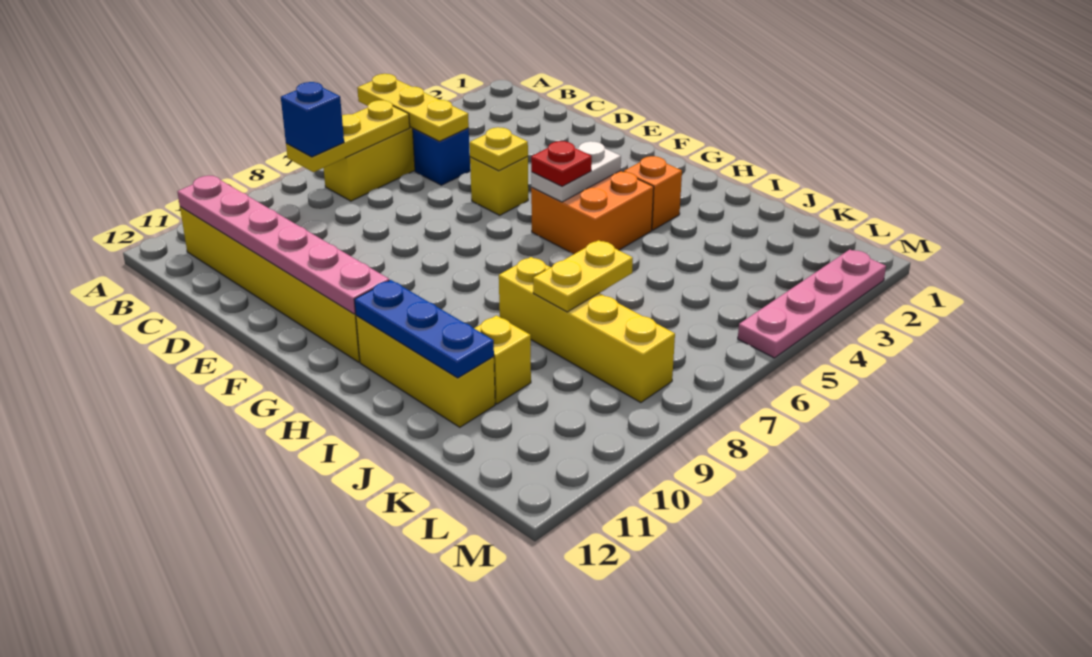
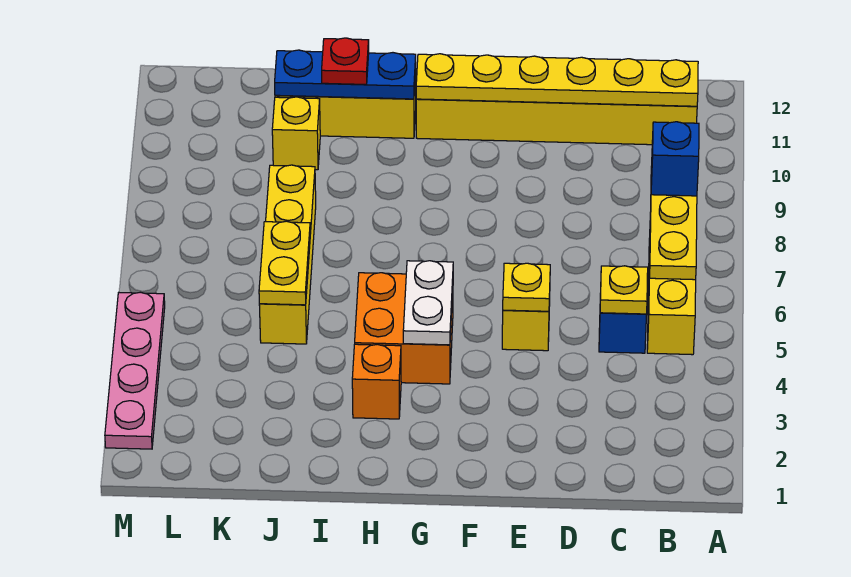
yellow 1x3 plate [357,74,469,141] -> yellow 1x1 plate [600,266,648,314]
pink 1x6 plate [177,176,389,314] -> yellow 1x6 plate [416,54,698,106]
red 1x1 plate [531,141,592,186] -> red 1x1 plate moved to [322,38,369,84]
yellow 1x4 brick [499,257,675,403] -> yellow 1x4 brick turned to [259,165,316,344]
yellow 1x2 plate [533,240,633,312] -> yellow 1x2 plate moved to [259,221,310,305]

